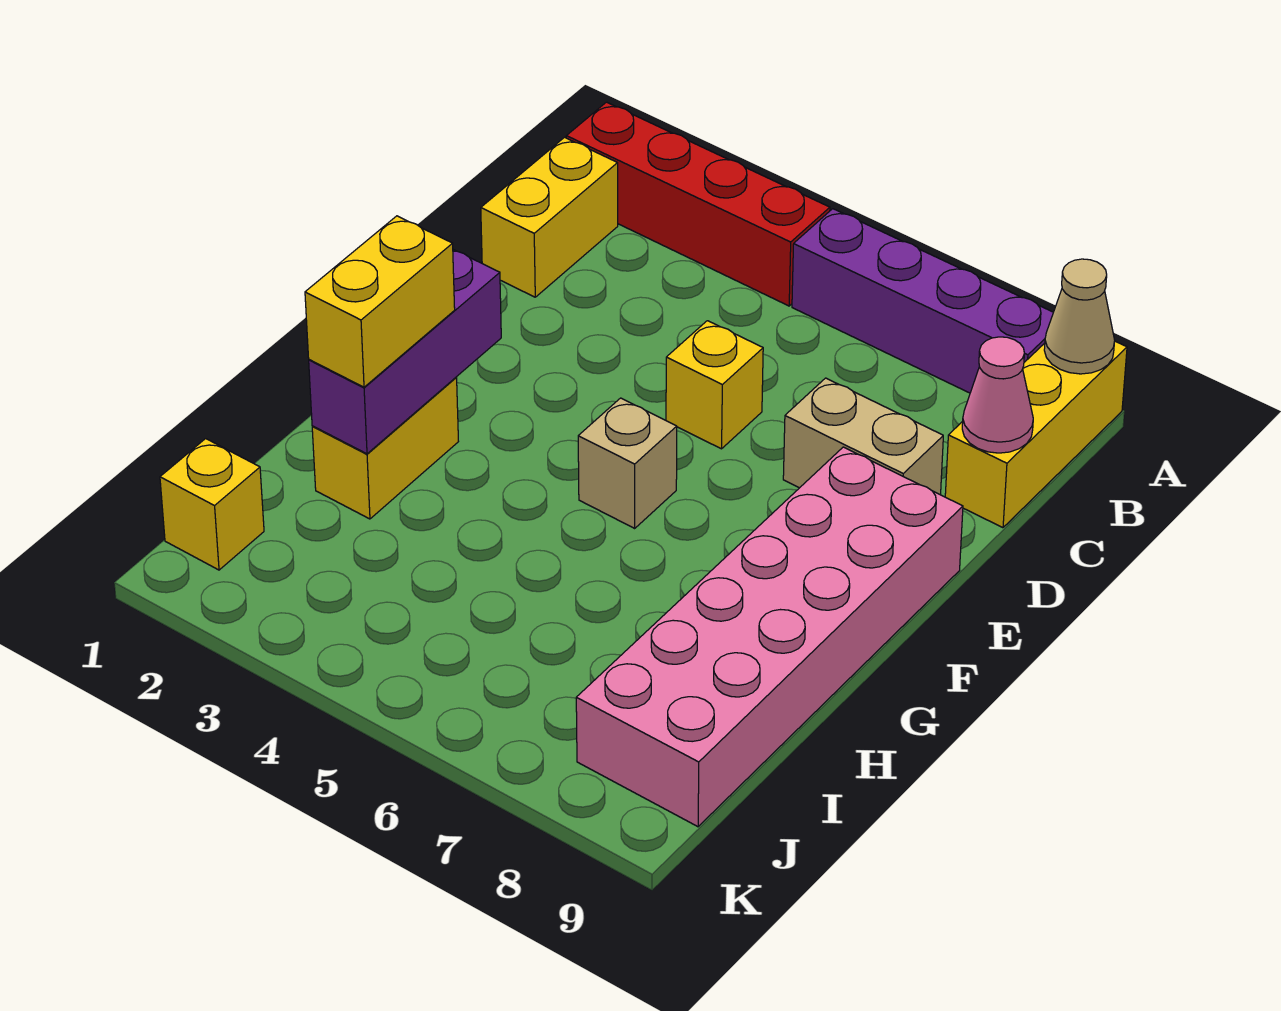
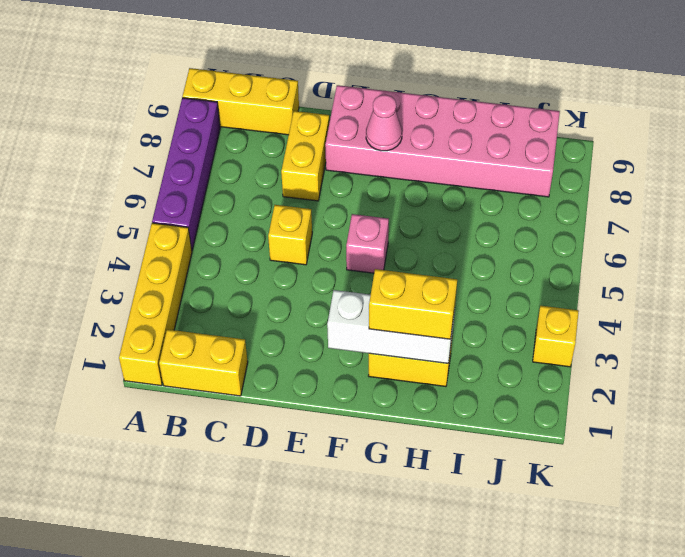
red 1x4 brick [566,102,830,306] -> yellow 1x4 brick [119,223,192,386]
tan 1x1 cone [1044,259,1115,374] -> none
pink 1x1 cone [962,337,1033,453] -> pink 1x1 cone moved to [366,95,402,151]
tan 1x2 brick [783,378,943,495] -> yellow 1x2 brick [281,111,329,201]
purple 1x3 brick [309,250,501,454] -> white 1x3 brick [327,290,455,363]
tan 1x1 brick [578,398,677,528] -> pink 1x1 brick [346,214,389,273]
yellow 1x1 brick [160,439,264,570] -> yellow 1x1 brick moved to [533,306,579,367]

